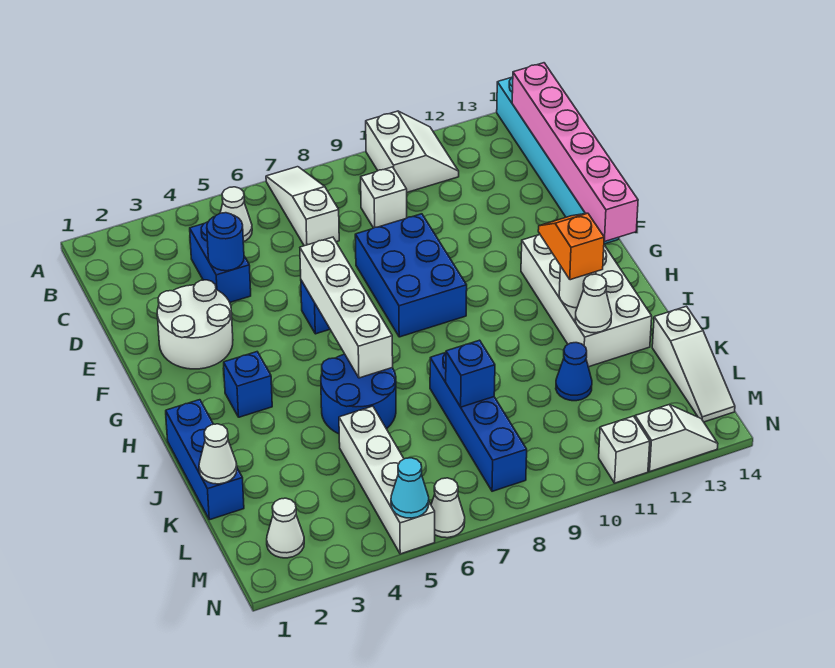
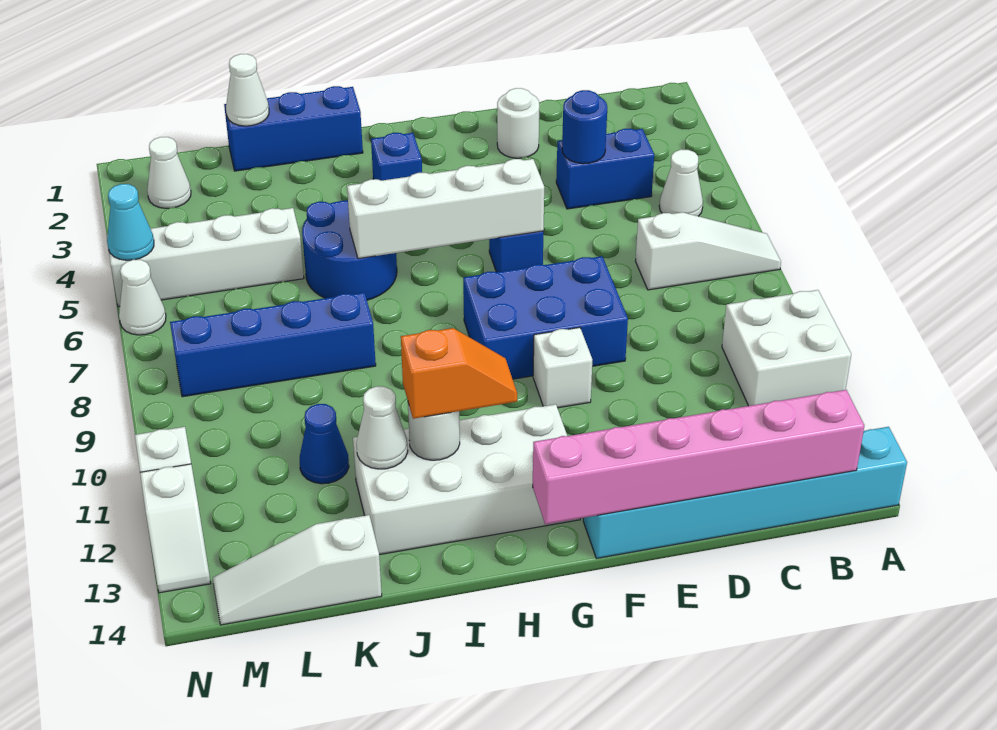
white 2x2 slope [366,111,459,192] -> white 2x2 brick [722,290,851,406]
white 1x1 brick [361,167,407,228] -> white 1x1 brick moved to [533,327,592,408]
white 2x2 round brick [157,280,233,369] -> white 1x1 round brick [497,88,539,158]
blue 1x1 brick [446,340,495,407] -> none

